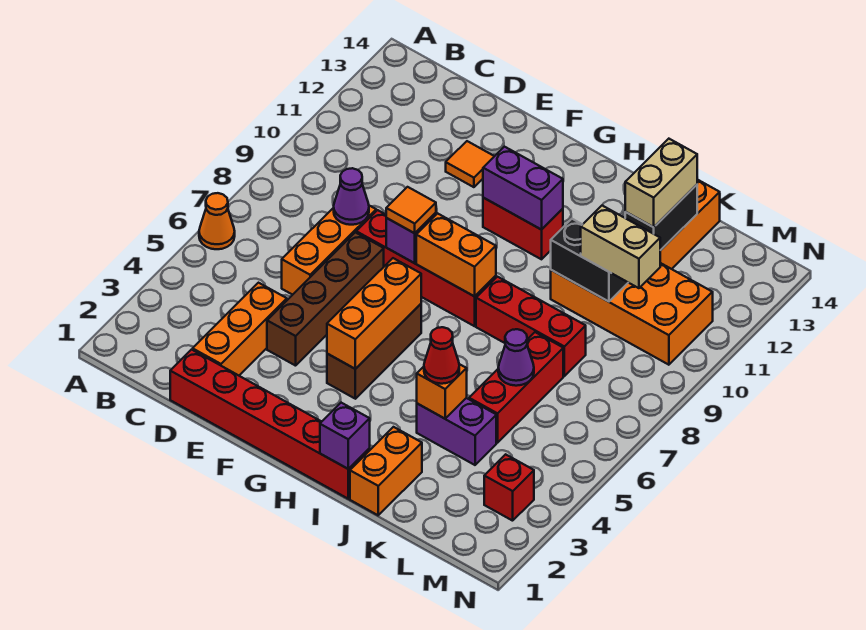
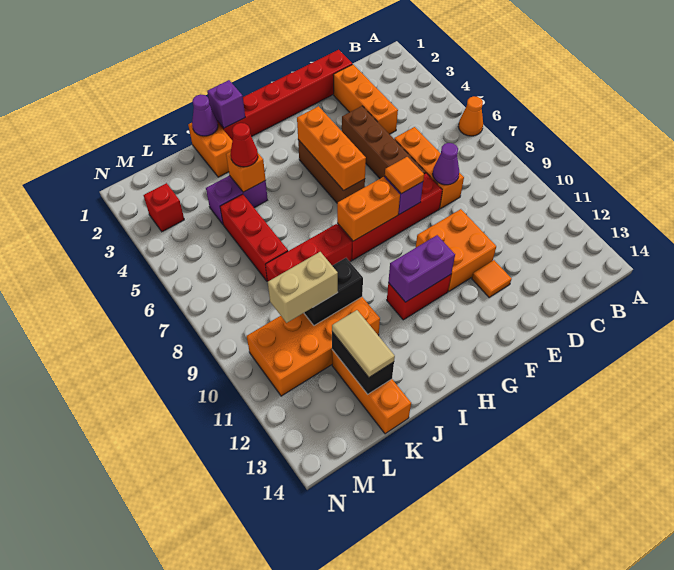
none -> orange 2x2 brick [416,209,496,291]
purple 1x1 cone [498,329,534,386] -> purple 1x1 cone moved to [192,94,218,136]
tan 1x2 brick [625,139,697,227] -> tan 1x2 tile [332,310,395,377]

